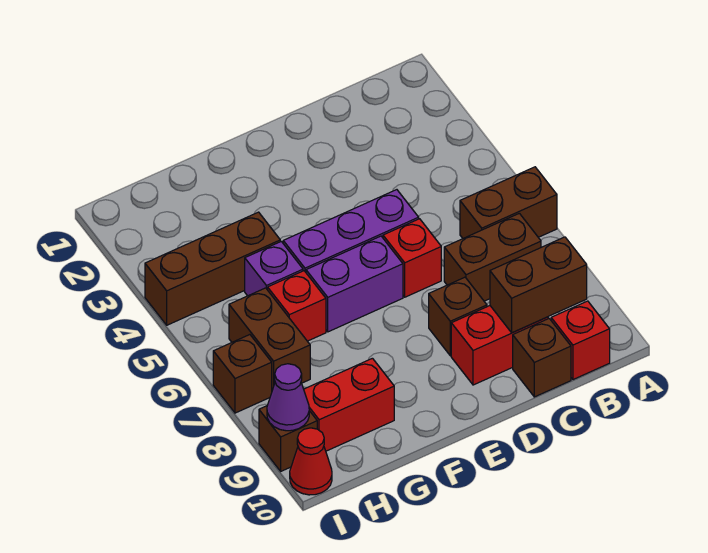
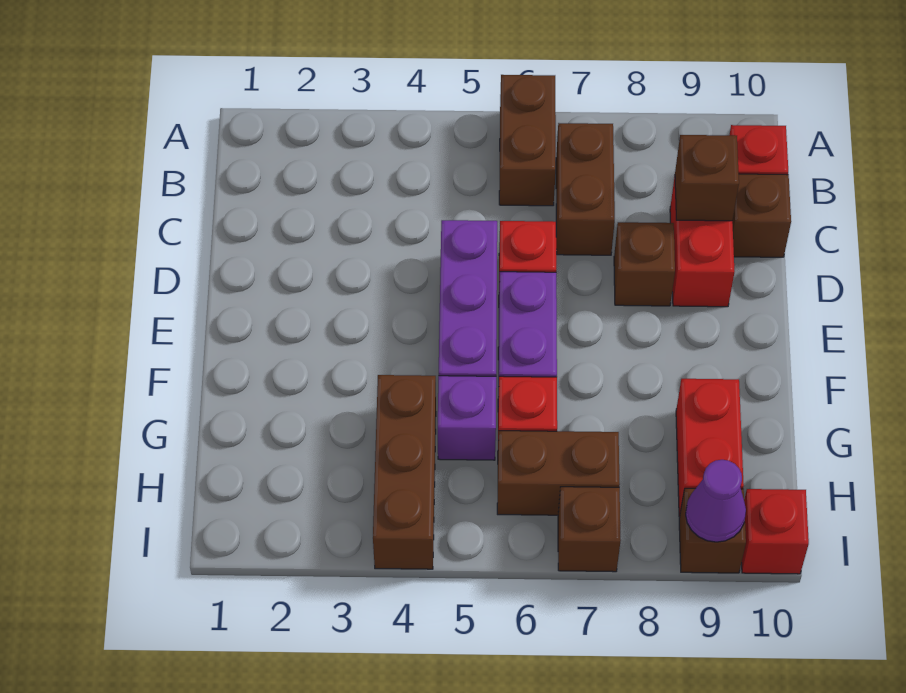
brown 1x2 brick [490,237,587,333] -> brown 1x1 brick [675,135,739,221]
red 1x1 cone [290,428,332,495] -> red 1x1 brick [742,489,809,574]

